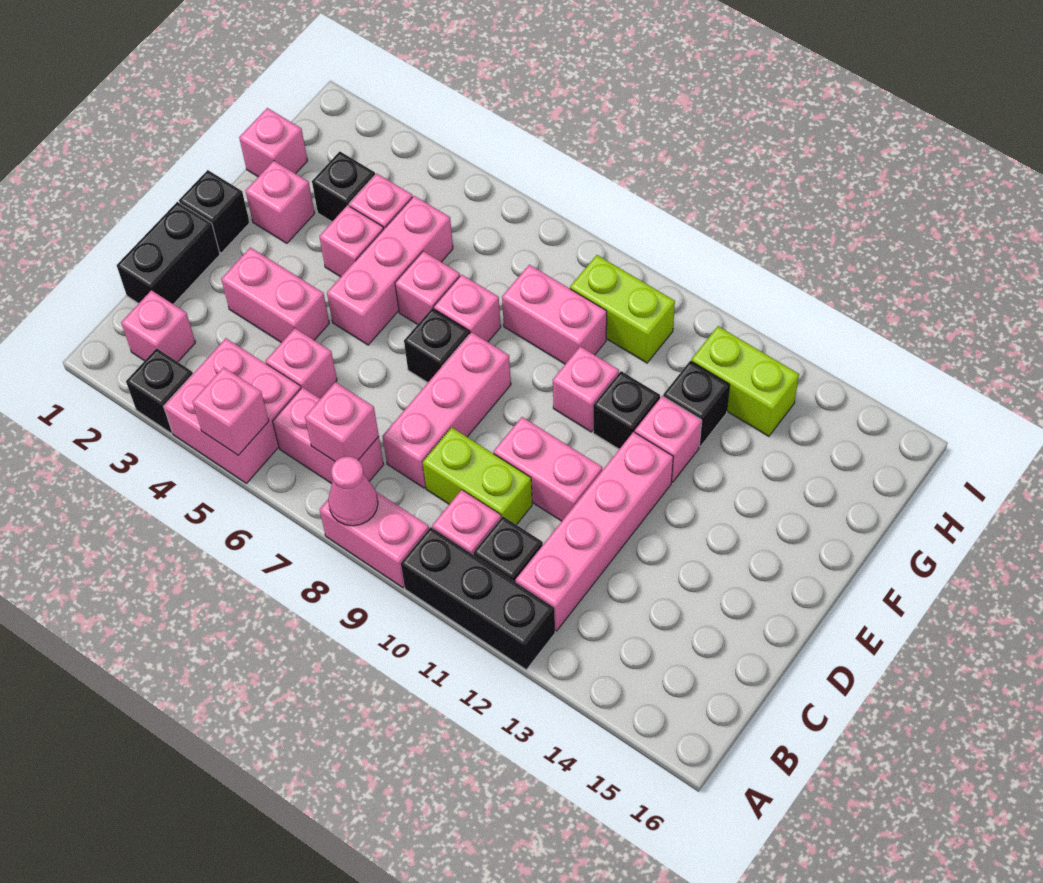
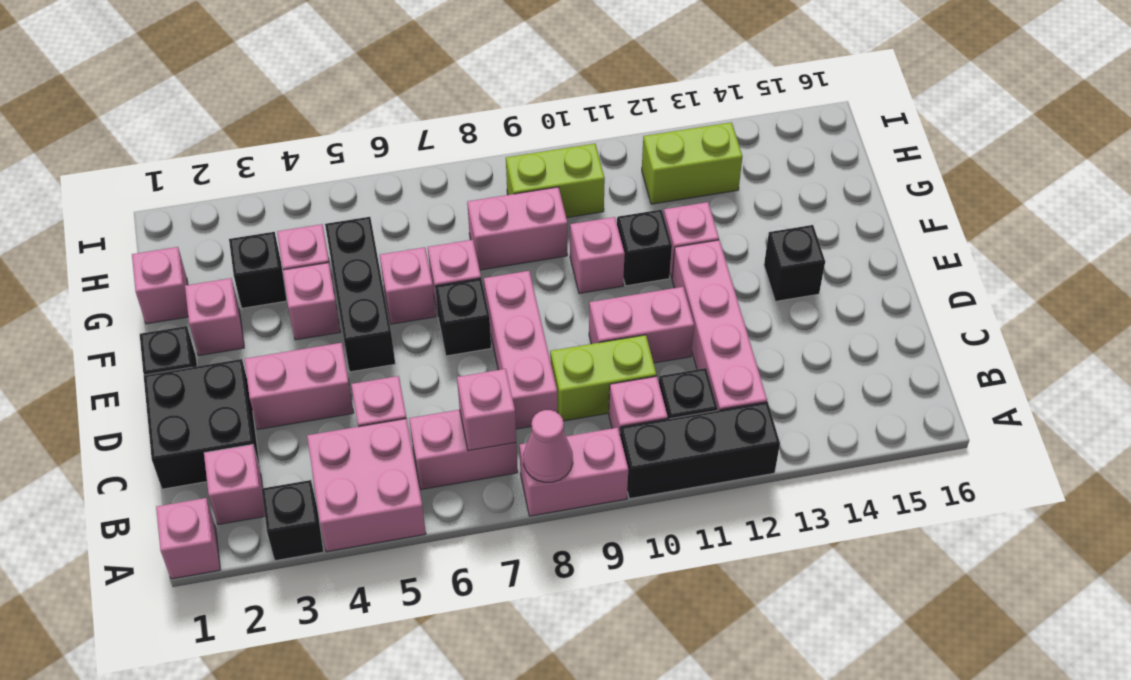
pink 1x1 brick [192,367,269,455] -> pink 1x1 brick moved to [156,498,220,579]
black 1x2 brick [117,202,220,304] -> black 2x2 brick [144,359,260,489]
pink 1x3 brick [327,196,453,345] -> black 1x3 brick [325,217,395,372]
black 1x1 brick [663,361,730,446] -> black 1x1 brick moved to [764,225,825,301]

